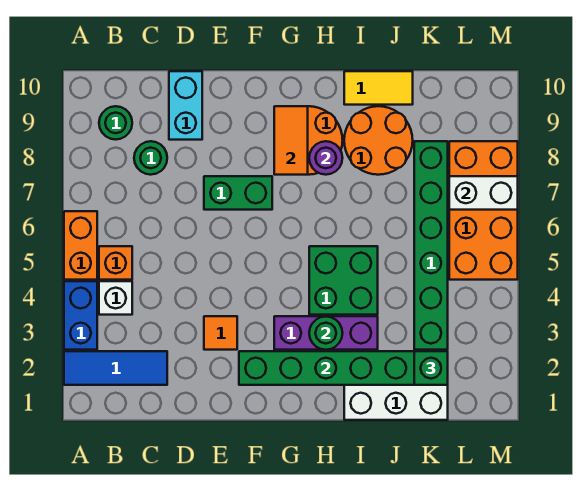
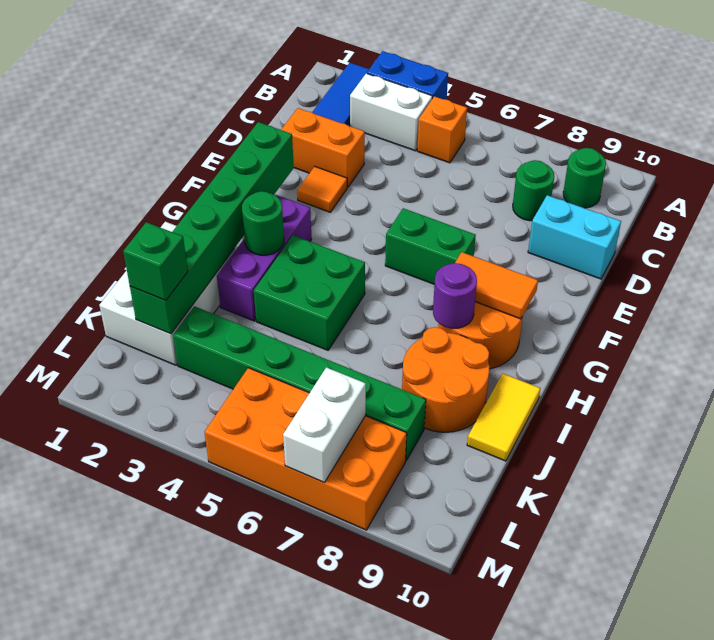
orange 1x2 brick [64,211,97,280] -> orange 1x2 brick moved to [281,108,365,187]
white 1x1 brick [99,281,132,315] -> white 1x2 brick [350,73,432,151]
green 1x2 brick [204,176,272,210] -> green 1x2 brick turned to [385,208,476,284]

